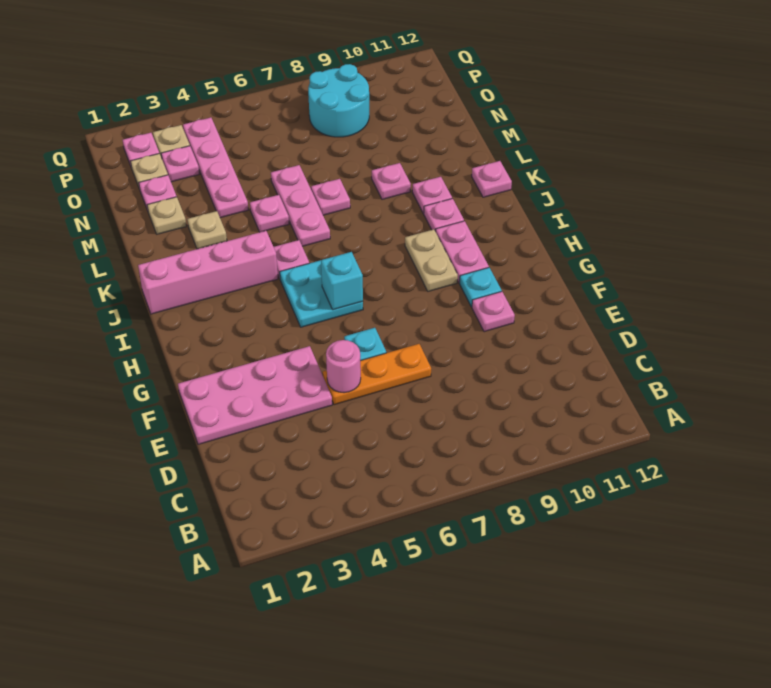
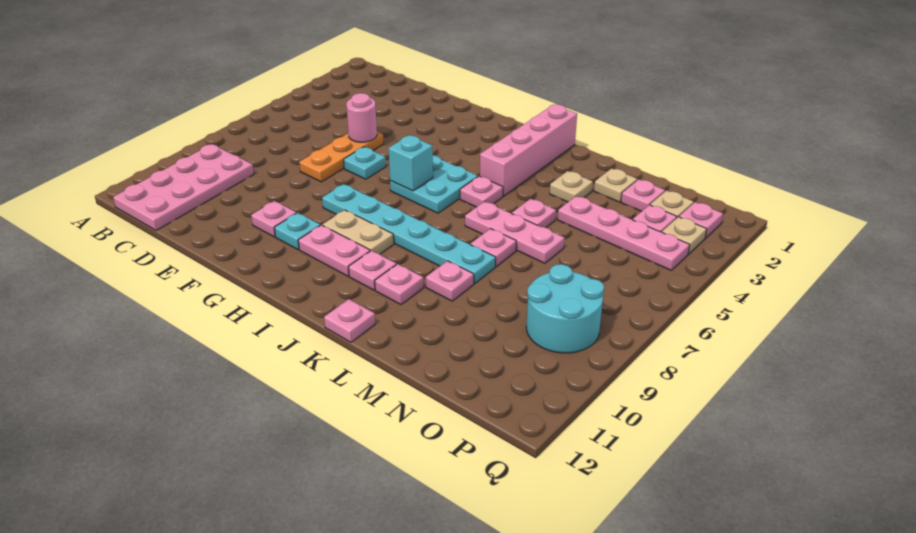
pink 2x4 plate [178,346,332,444] -> pink 2x4 plate moved to [113,144,254,230]
none -> cyan 1x6 plate [322,184,496,283]

